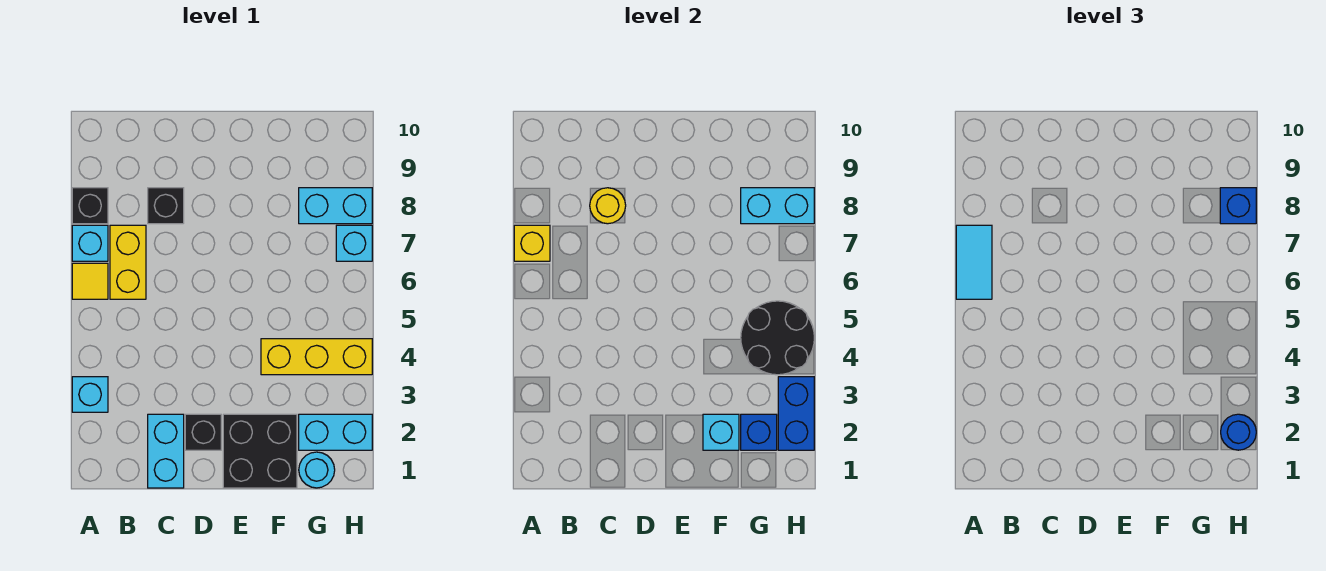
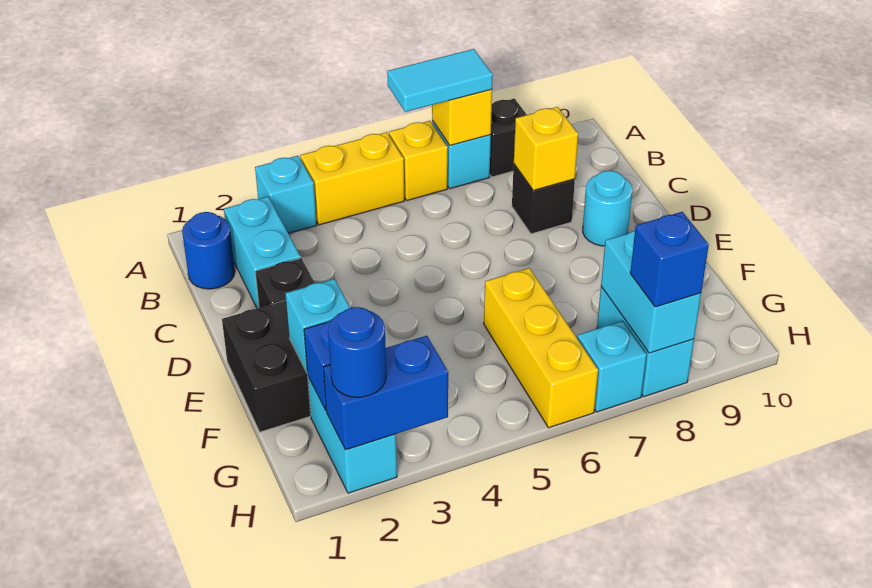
yellow 1x1 tile [72,263,108,299] -> yellow 1x1 brick [389,121,448,200]
none -> blue 1x1 round brick [182,212,235,289]
yellow 1x2 brick [110,225,146,299] -> yellow 1x2 brick moved to [300,132,404,225]
cyan 1x2 brick [148,414,184,488] -> cyan 1x2 brick turned to [224,197,301,309]
yellow 1x1 round brick [590,188,626,224] -> yellow 1x1 brick [514,107,578,190]
yellow 1x3 brick [261,339,372,375] -> yellow 1x3 brick moved to [484,268,598,428]
cyan 1x1 round brick [299,452,335,488] -> cyan 1x1 round brick moved to [583,171,632,246]
black 2x2 round brick [741,301,814,375] -> none

